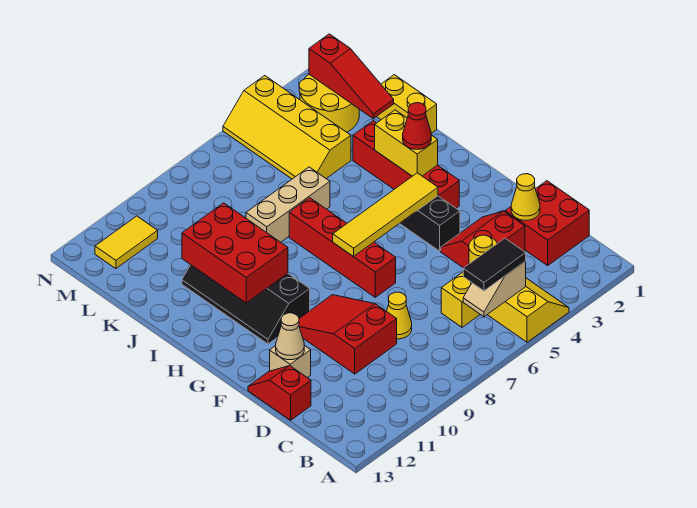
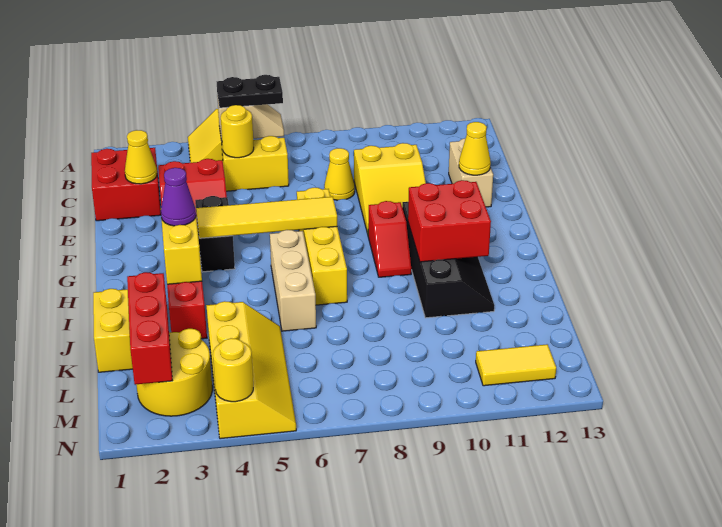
black 1x2 tile [463,238,526,291] -> black 1x2 plate [217,75,283,108]
red 2x3 slope [299,295,397,374] -> yellow 2x3 slope [354,143,426,234]
red 1x2 slope [248,366,311,420] -> red 1x2 slope moved to [368,201,411,277]
tan 1x1 brick [270,345,311,378] -> tan 1x2 brick [449,138,493,207]
tan 1x1 cone [276,313,304,360] -> yellow 1x1 cone [459,122,491,175]
red 1x4 brick [289,198,396,297] -> yellow 1x4 brick [297,188,347,305]
red 1x1 cone [403,103,431,149] -> purple 1x1 cone [161,168,196,226]
red 2x3 brick [182,203,288,303] -> red 2x2 brick [408,180,491,262]
tan 1x3 brick [246,167,330,242] -> tan 1x3 brick turned to [270,230,316,331]
red 1x3 slope [309,34,394,118] -> red 1x3 brick [127,272,172,385]
none -> yellow 1x1 round brick [213,338,253,402]

